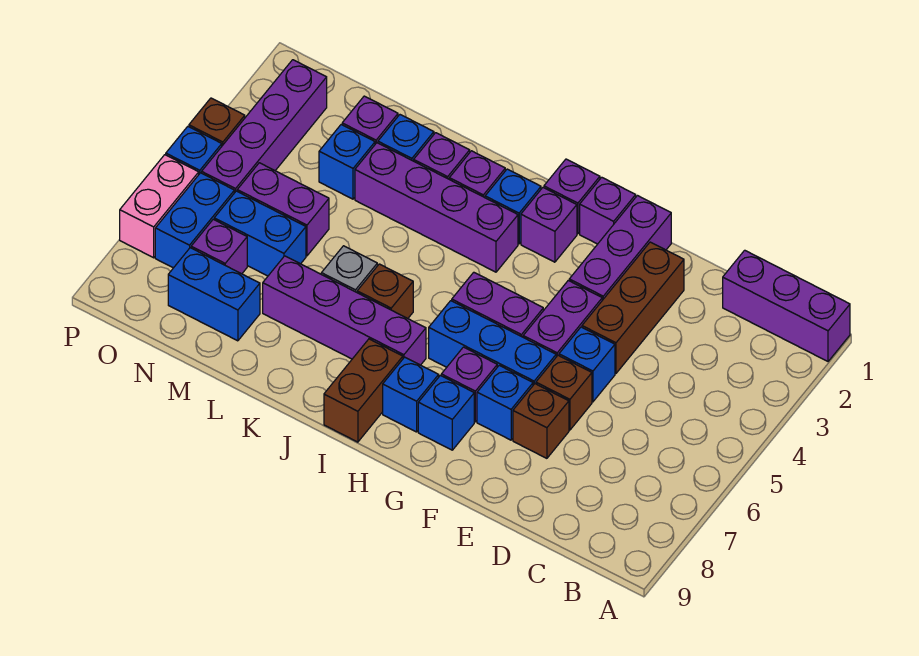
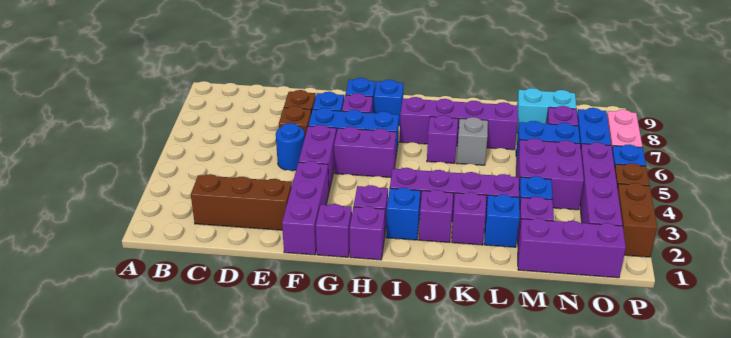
purple 1x3 brick [723,250,850,361] -> purple 1x3 brick moved to [518,218,626,278]
brown 1x3 brick [582,242,684,373] -> brown 1x3 brick turned to [191,174,292,230]
blue 1x1 brick [559,327,615,402] -> blue 1x1 round brick [276,123,305,171]
brown 1x2 brick [324,339,403,442] -> brown 1x2 brick moved to [617,183,657,257]
brown 1x1 brick [357,264,413,318] -> purple 1x1 brick [427,115,458,163]
purple 1x2 brick [237,163,329,256] -> purple 2x2 brick [516,139,584,210]
blue 1x2 brick [168,248,260,341] -> cyan 1x2 brick [517,88,576,133]

